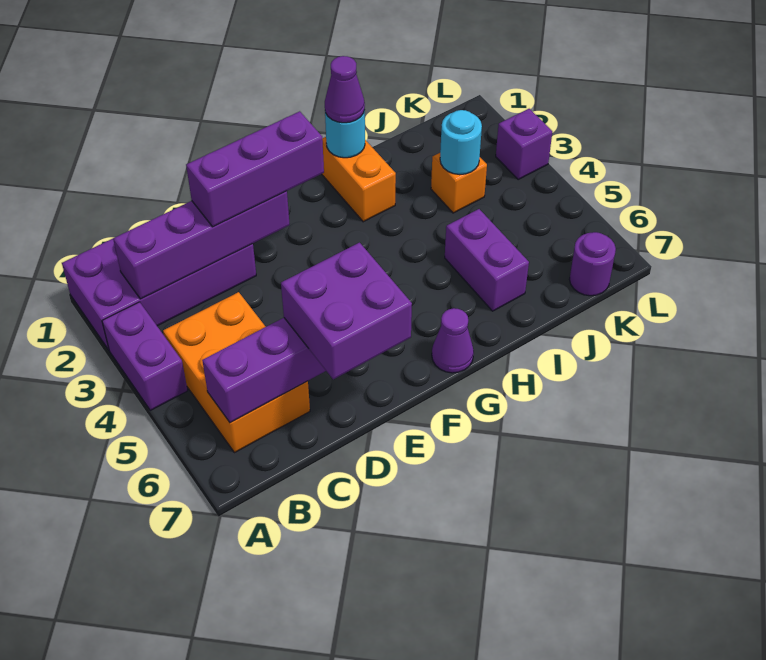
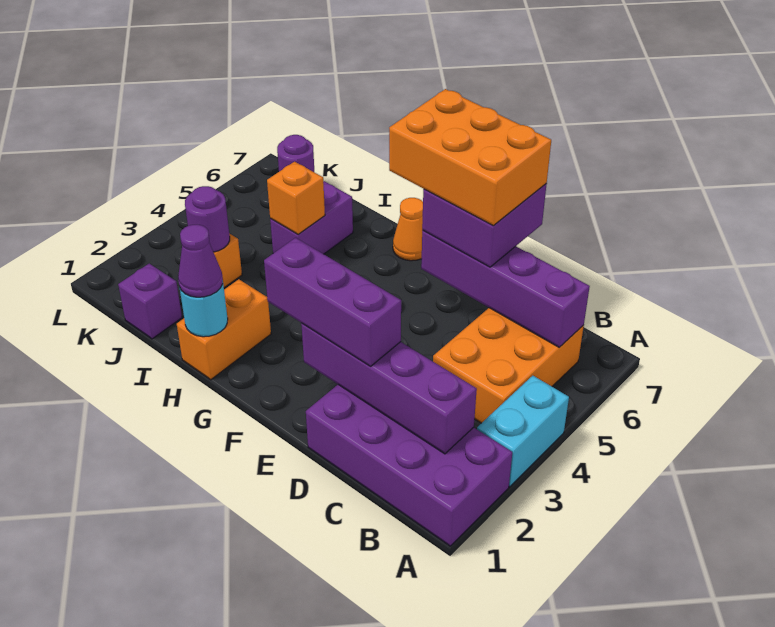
purple 1x2 brick [102,302,188,410] -> cyan 1x2 brick [477,376,569,487]
none -> orange 2x3 brick [389,89,551,225]
purple 1x1 cone [432,308,474,373] -> orange 1x1 cone [393,198,423,261]
none -> orange 1x1 brick [267,162,325,234]
cyan 1x1 round brick [440,110,482,175] -> purple 1x1 round brick [185,186,230,252]
purple 1x1 brick [496,109,552,179] -> purple 1x1 brick moved to [118,264,182,339]

